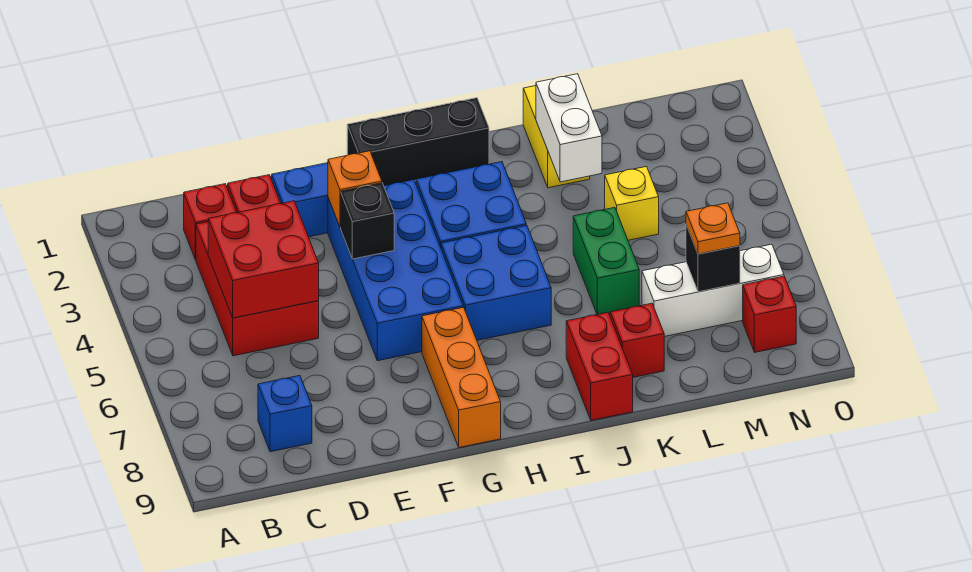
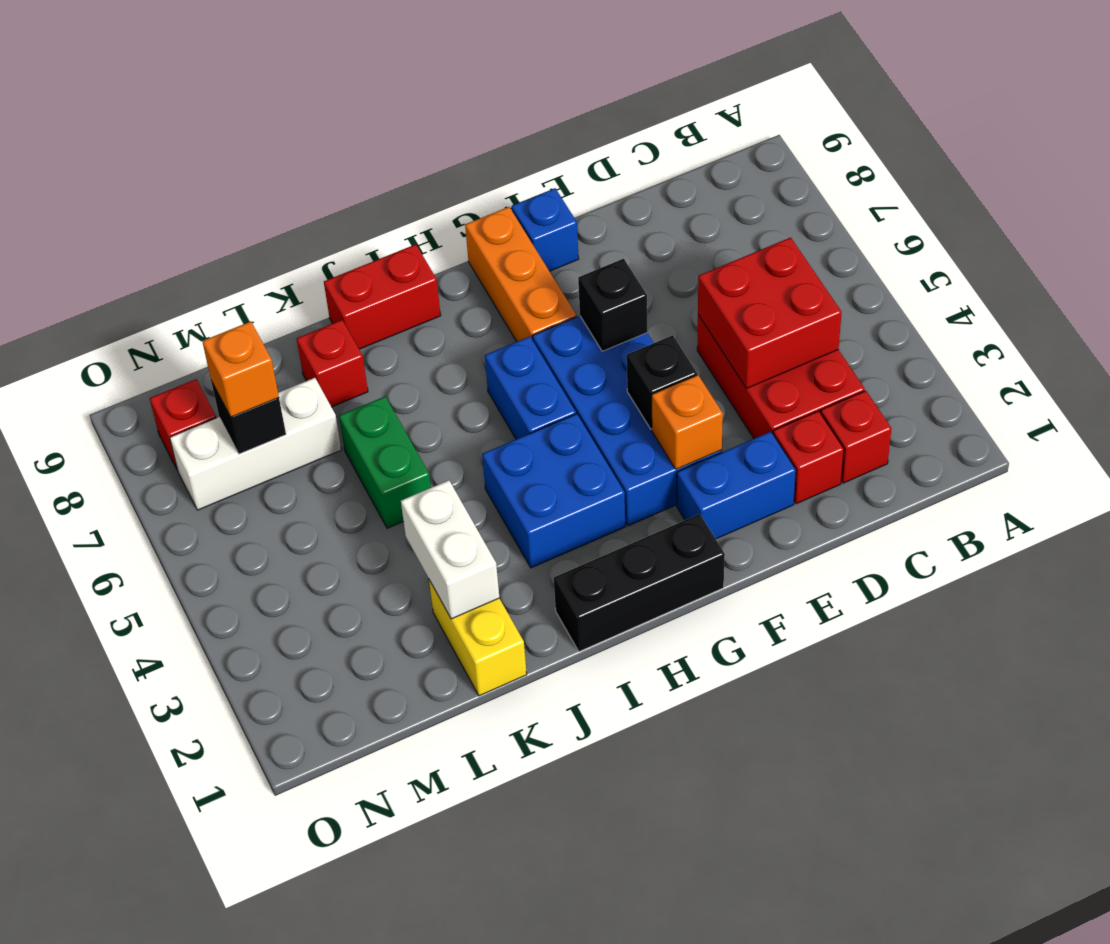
blue 1x1 brick [258,376,312,452] -> blue 1x1 brick moved to [512,188,579,271]
none -> black 1x1 brick [578,259,647,351]
blue 2x2 brick [441,225,551,340] -> blue 1x2 brick [485,337,576,439]
red 1x2 brick [566,312,633,420] -> red 1x2 brick turned to [324,244,441,349]
yellow 1x1 brick [605,167,659,240] -> none
orange 1x1 plate [686,203,740,254] -> orange 1x1 brick [202,321,279,417]

